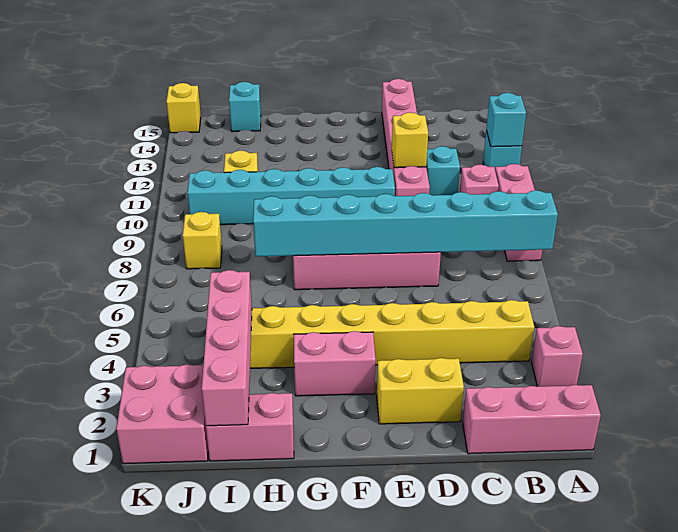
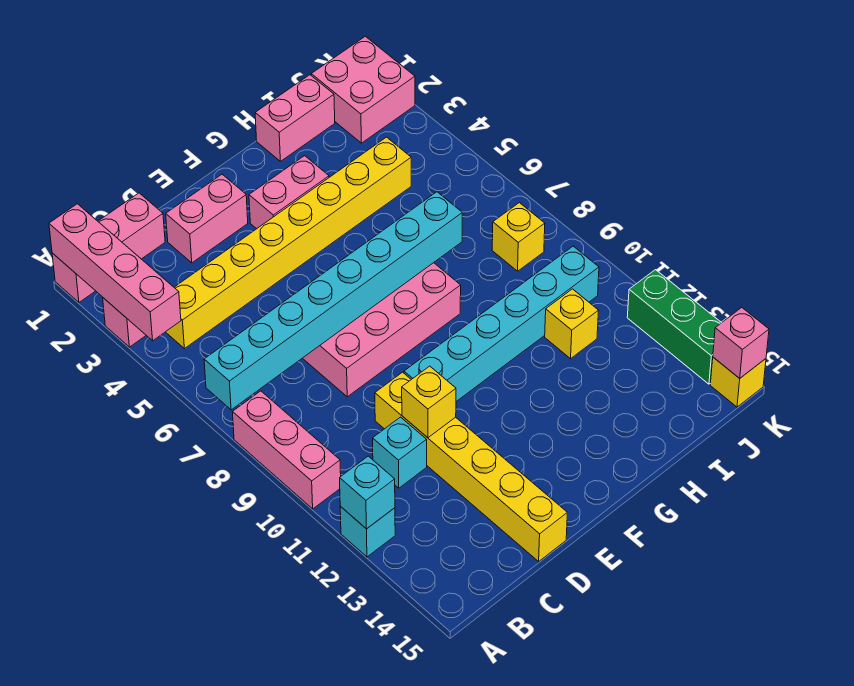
pink 1x1 brick [460,165,499,194] -> pink 1x1 brick moved to [713,308,769,378]
yellow 1x2 brick [377,358,464,424] -> pink 1x2 brick [166,174,248,263]
pink 1x6 brick [382,79,430,196] -> yellow 1x6 brick [375,372,567,561]
pink 1x4 brick [202,270,252,426] -> pink 1x4 brick moved to [49,204,181,341]
cyan 1x1 brick [229,82,261,132] -> none
none -> green 1x3 brick [627,270,721,384]

